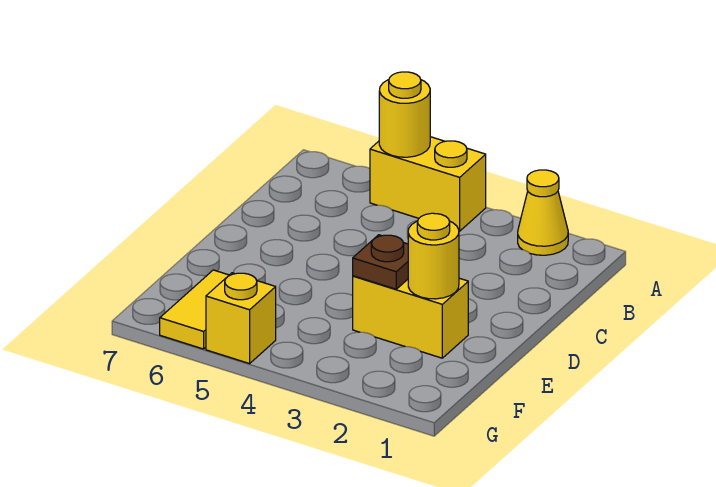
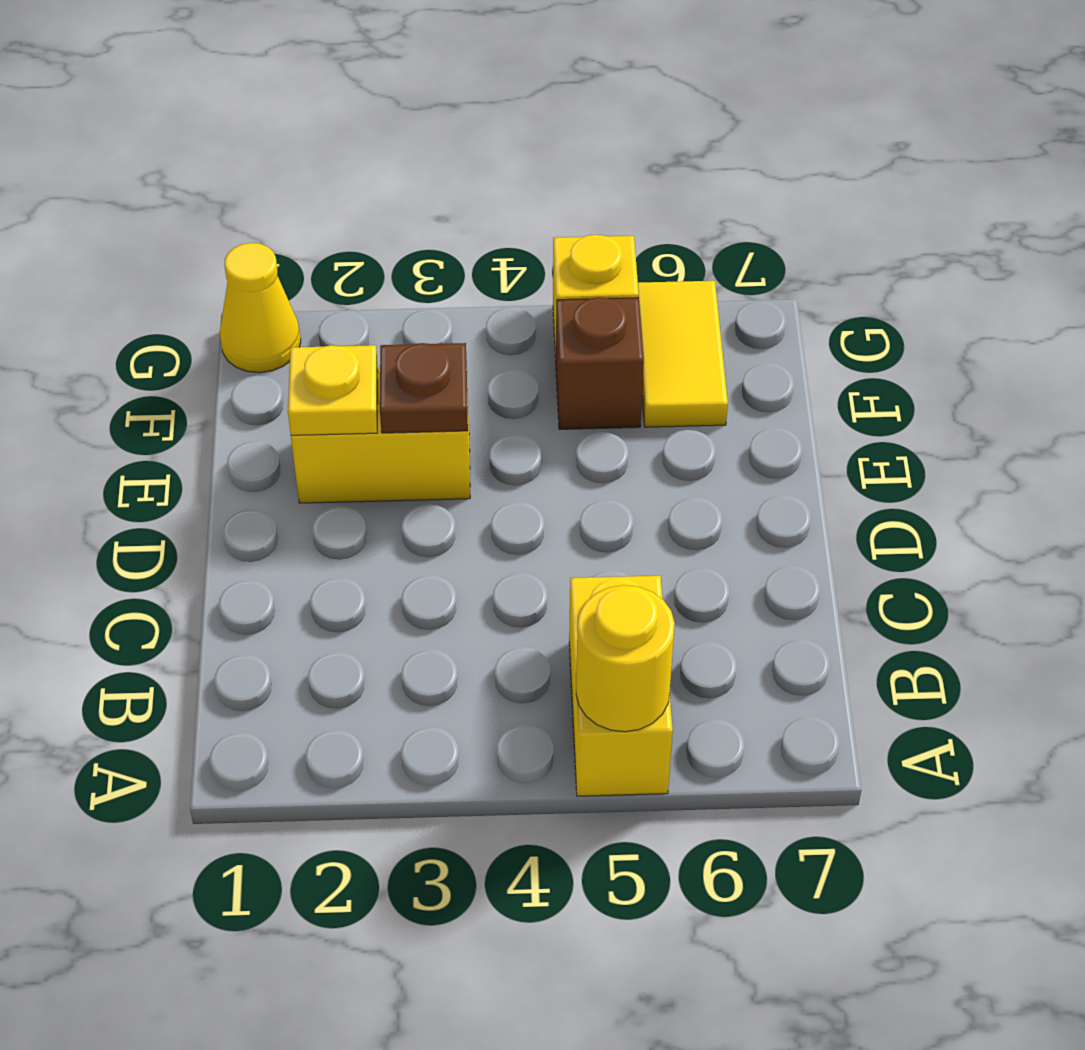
yellow 1x1 cone [518,170,568,255] -> yellow 1x1 cone moved to [220,243,301,373]
yellow 1x2 brick [370,137,486,231] -> yellow 1x2 brick turned to [569,576,673,796]
yellow 1x1 round brick [408,213,459,299] -> yellow 1x1 plate [288,345,378,435]
none -> brown 1x1 brick [556,297,644,429]

